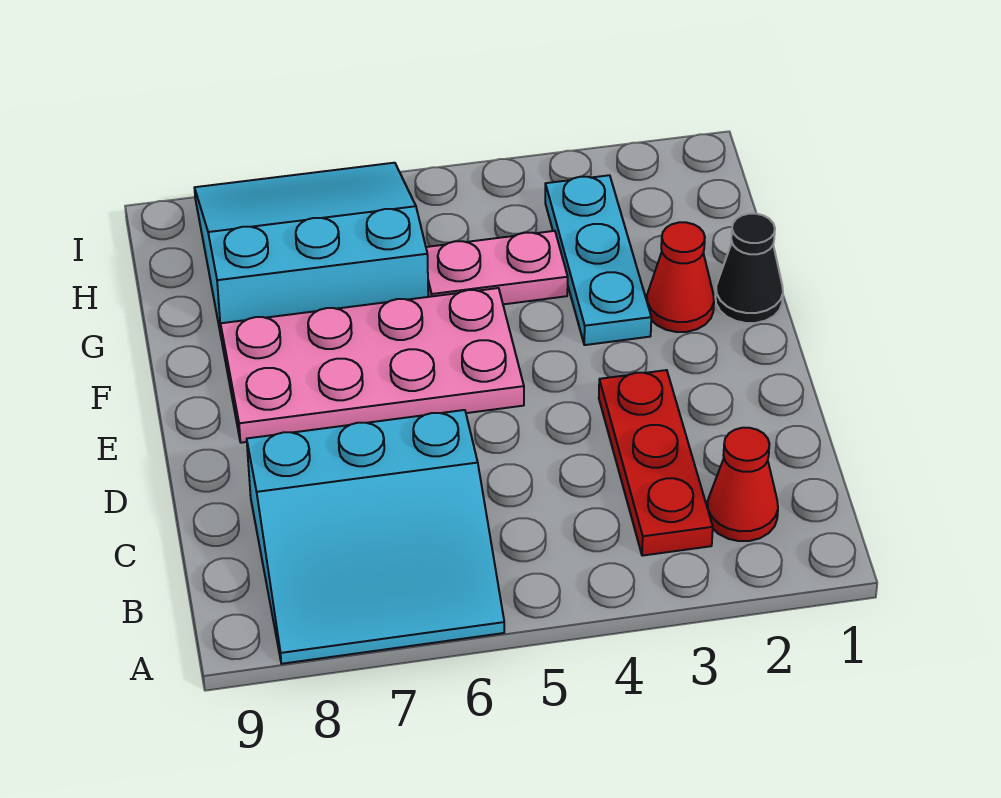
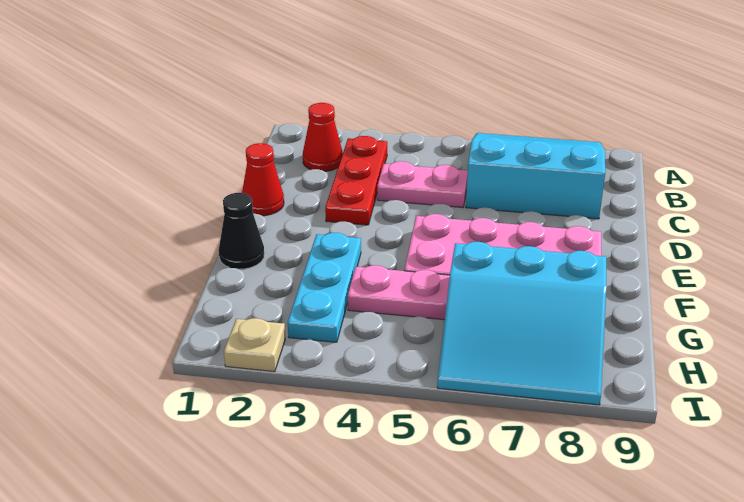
none -> pink 1x2 plate [377,161,468,207]
red 1x1 cone [647,222,714,332] -> red 1x1 cone moved to [242,143,284,216]
none -> tan 1x1 plate [224,318,285,372]

